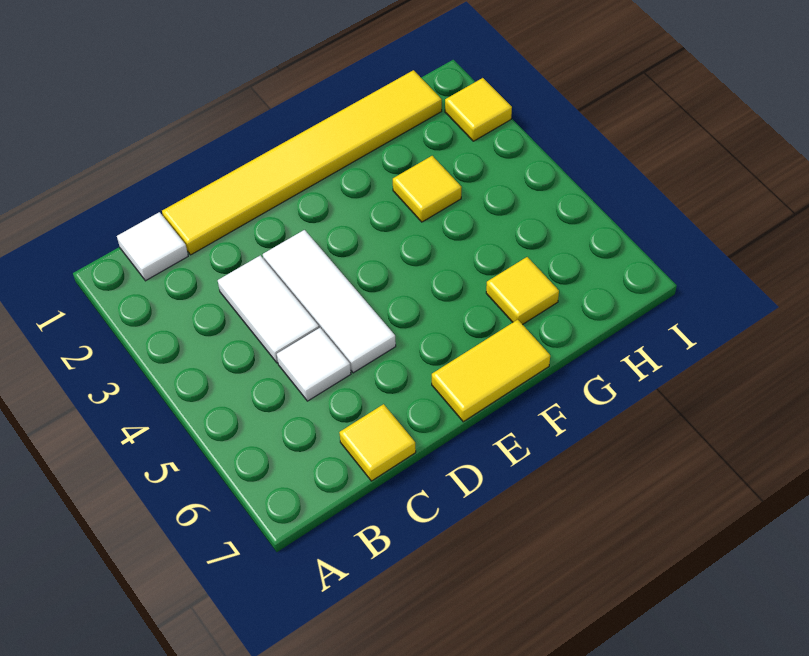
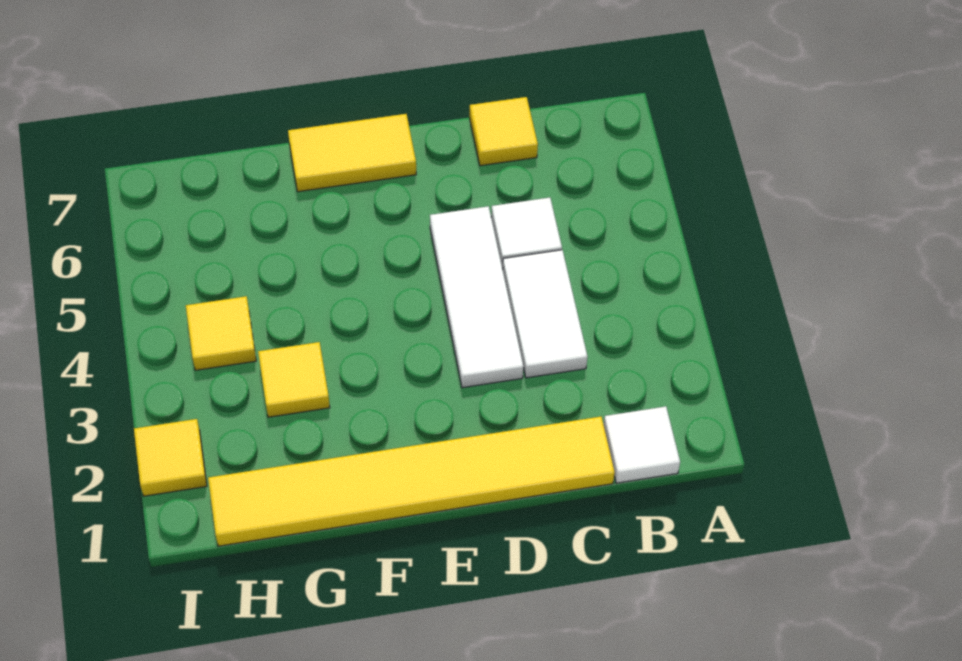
yellow 1x1 tile [486,257,559,324] -> yellow 1x1 tile moved to [186,296,256,370]

